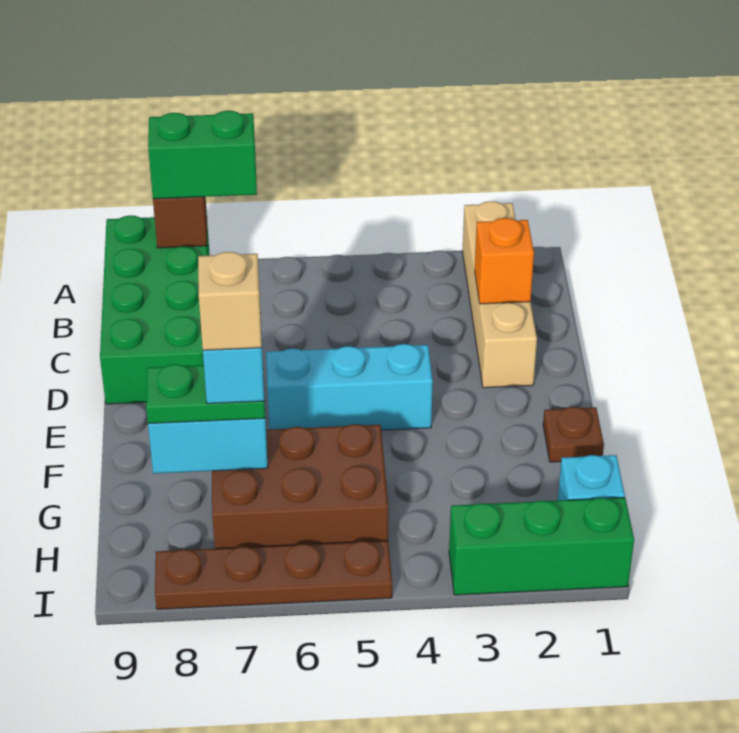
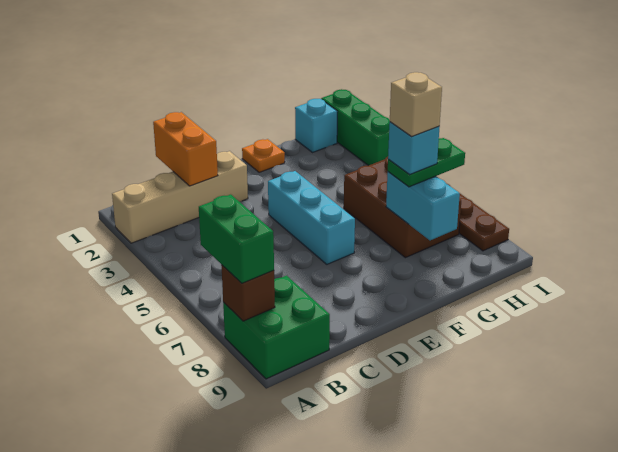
green 2x4 brick [100,215,210,404] -> green 2x2 brick [223,276,330,379]
orange 1x1 brick [475,218,534,304] -> orange 1x2 brick [153,112,218,186]
brown 1x1 plate [543,407,604,462] -> orange 1x1 plate [242,139,285,172]
green 1x2 plate [146,364,265,424] -> green 1x2 plate turned to [388,138,465,187]

